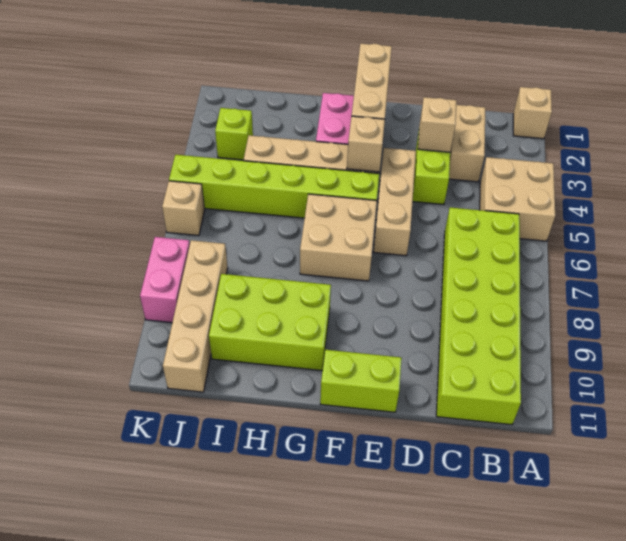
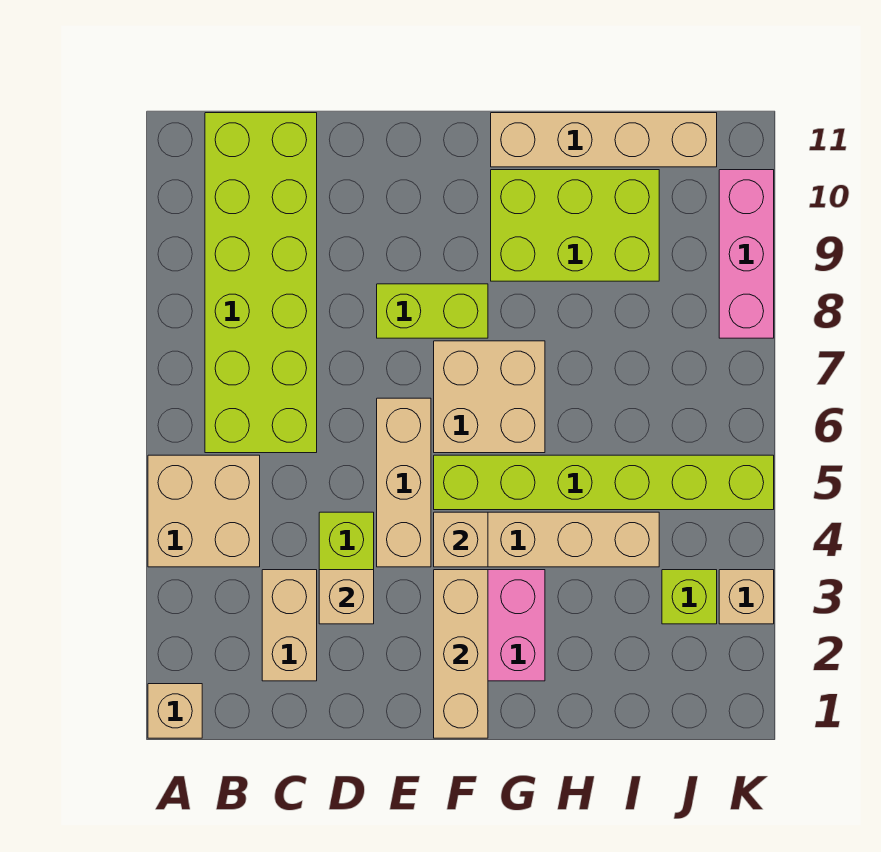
lime 1x2 brick [320,350,402,412] -> lime 1x2 brick moved to [377,284,488,338]
tan 1x4 brick [163,240,228,392] -> tan 1x4 brick turned to [491,113,717,167]
tan 1x1 brick [162,181,205,236] -> tan 1x1 brick moved to [719,570,774,624]
pink 1x2 brick [140,237,190,323] -> pink 1x3 brick [719,170,774,338]

